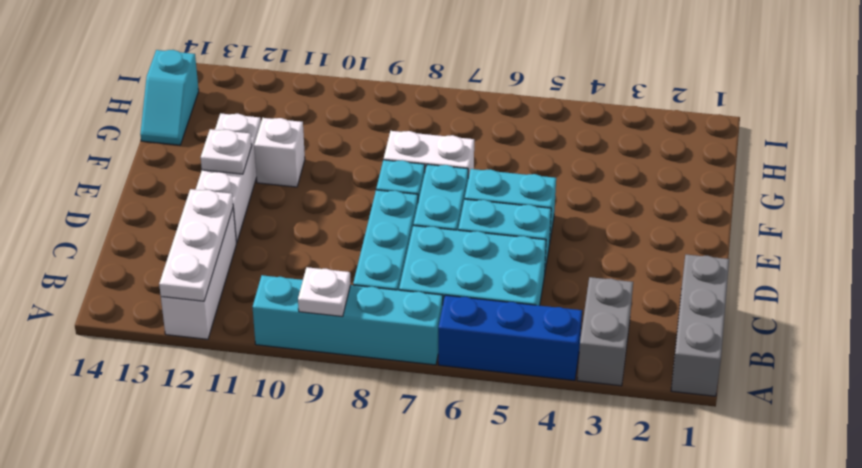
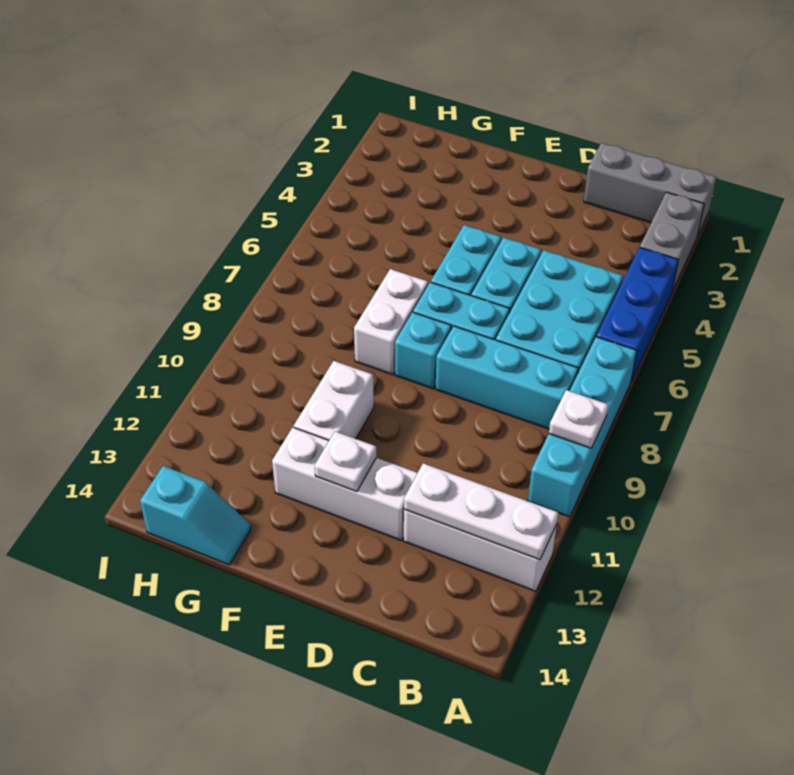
grey 1x2 brick [577,277,633,386] -> grey 1x2 brick turned to [640,192,704,292]
white 1x1 brick [254,118,305,187] -> white 1x2 brick [294,361,374,440]

